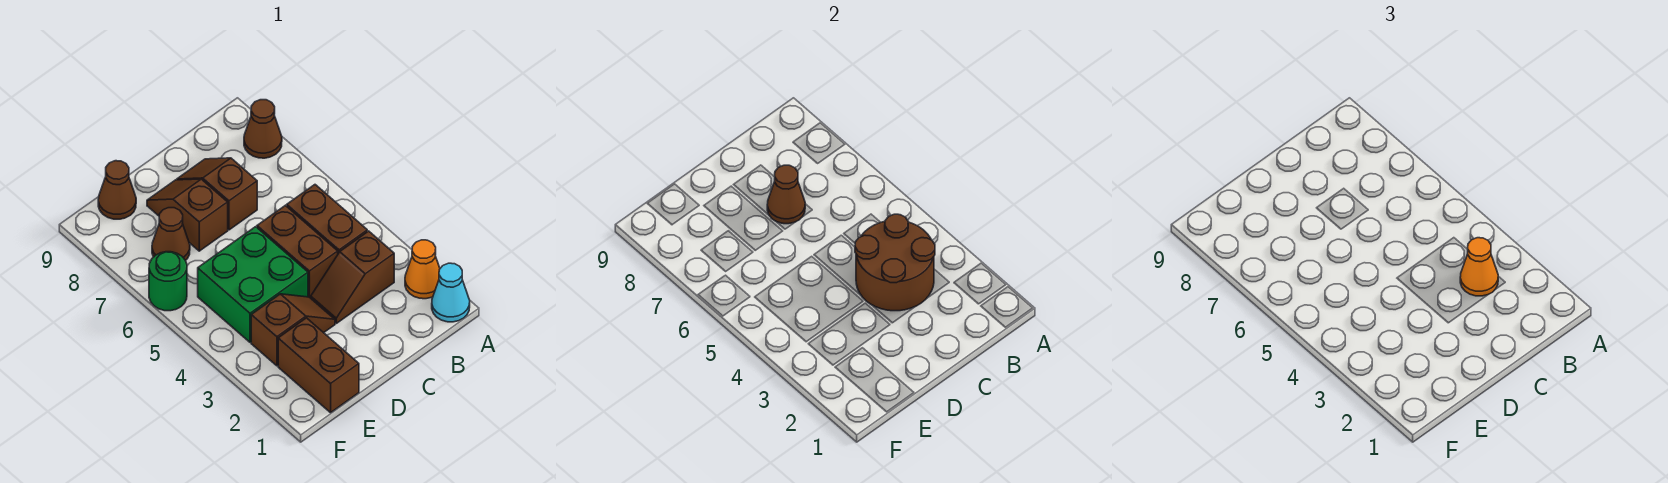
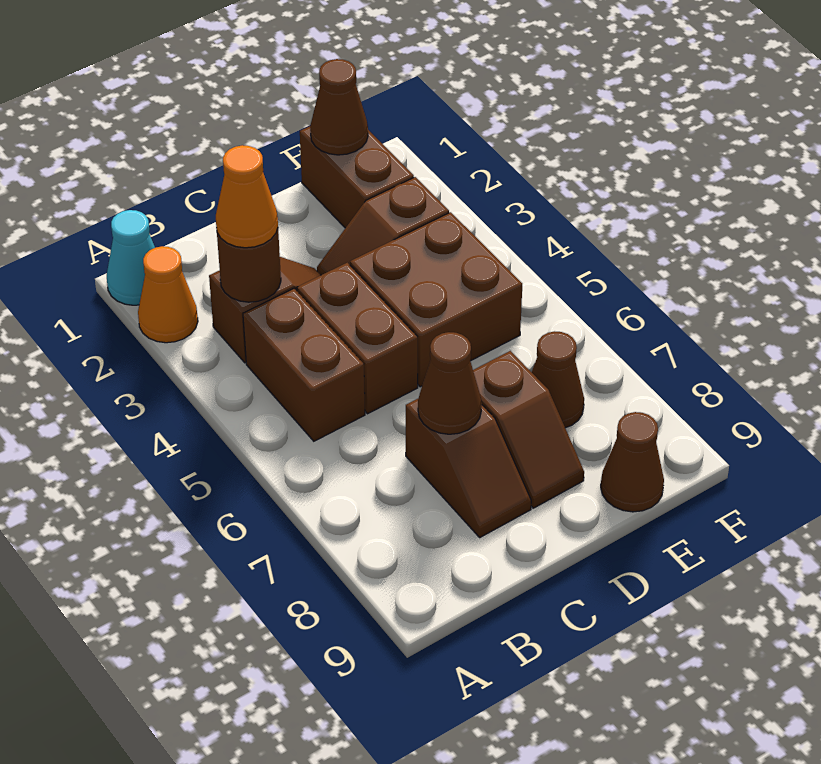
brown 1x1 cone [244,100,282,158] -> brown 1x1 cone moved to [310,59,368,155]
brown 2x2 round brick [855,214,935,311] -> brown 1x1 round brick [216,228,281,302]
green 2x2 brick [198,227,308,342] -> brown 2x2 brick [350,212,522,387]
green 1x1 round brick [149,252,187,311] -> none

